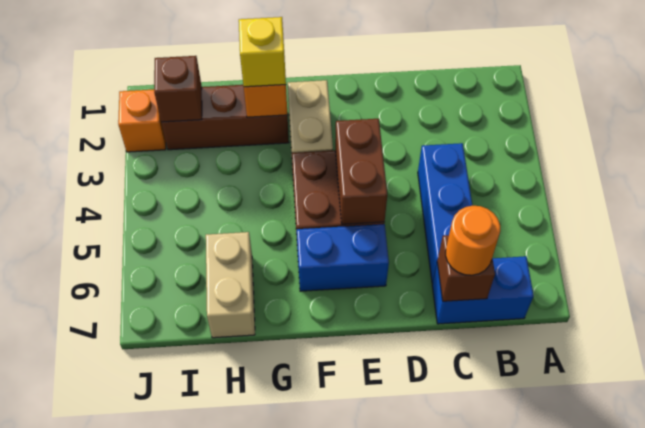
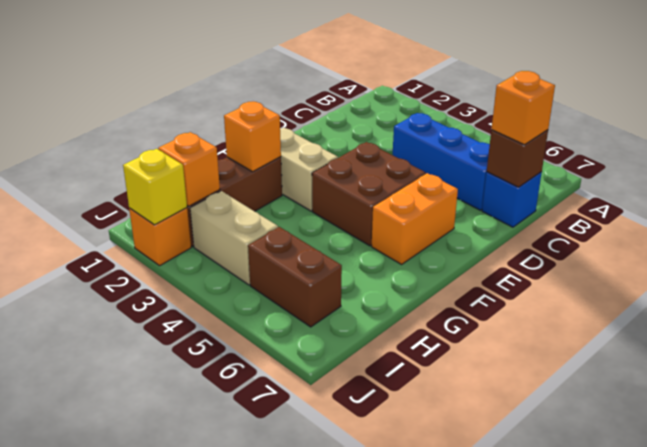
blue 1x2 brick [432,256,534,324] -> blue 1x1 brick [482,172,542,227]
orange 1x1 round brick [446,206,500,275] -> orange 1x1 brick [491,71,555,145]
brown 1x2 brick [335,119,387,224] -> brown 1x2 brick moved to [248,227,342,327]
blue 1x2 brick [297,224,389,291] -> orange 1x2 brick [372,173,458,264]
yellow 1x1 brick [239,17,286,87] -> yellow 1x1 brick moved to [123,149,187,225]
tan 1x2 brick [206,232,255,338] -> tan 1x2 brick moved to [190,191,278,285]
brown 1x1 brick [154,56,202,122] -> orange 1x1 brick [158,132,220,206]

